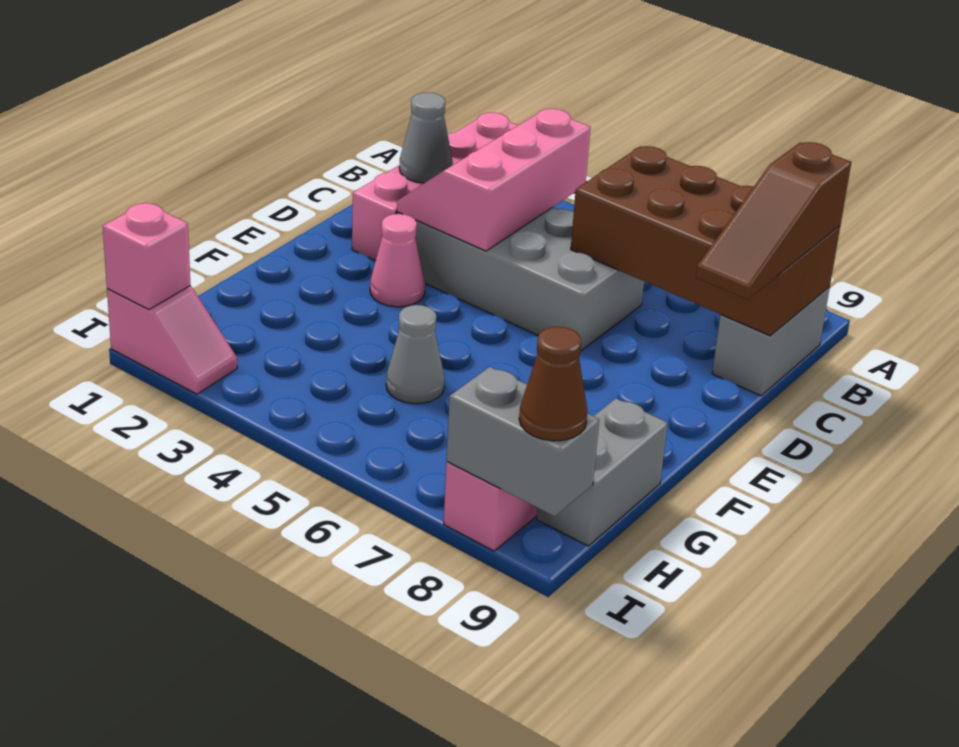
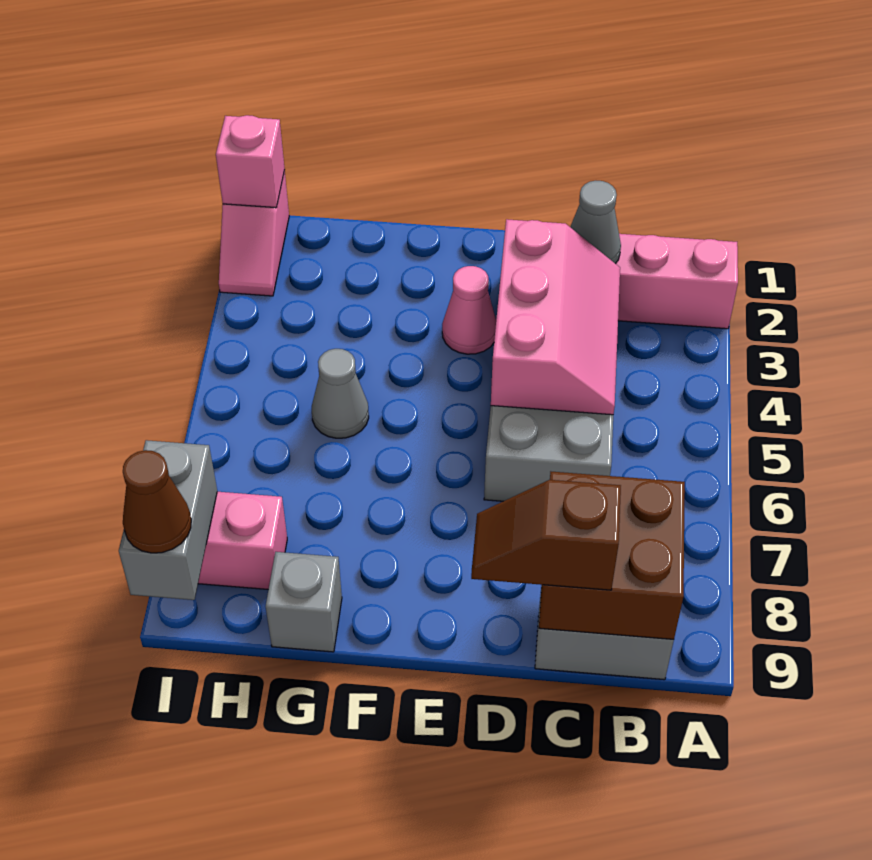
pink 2x3 slope [397,109,591,251] -> pink 2x3 slope turned to [491,219,620,415]
brown 2x4 brick [571,146,840,336] -> brown 2x2 brick [539,472,685,639]
brown 1x3 slope [696,142,851,299] -> brown 1x2 slope [471,480,621,590]
grey 1x2 brick [537,399,668,546] -> grey 1x1 brick [266,552,342,652]

